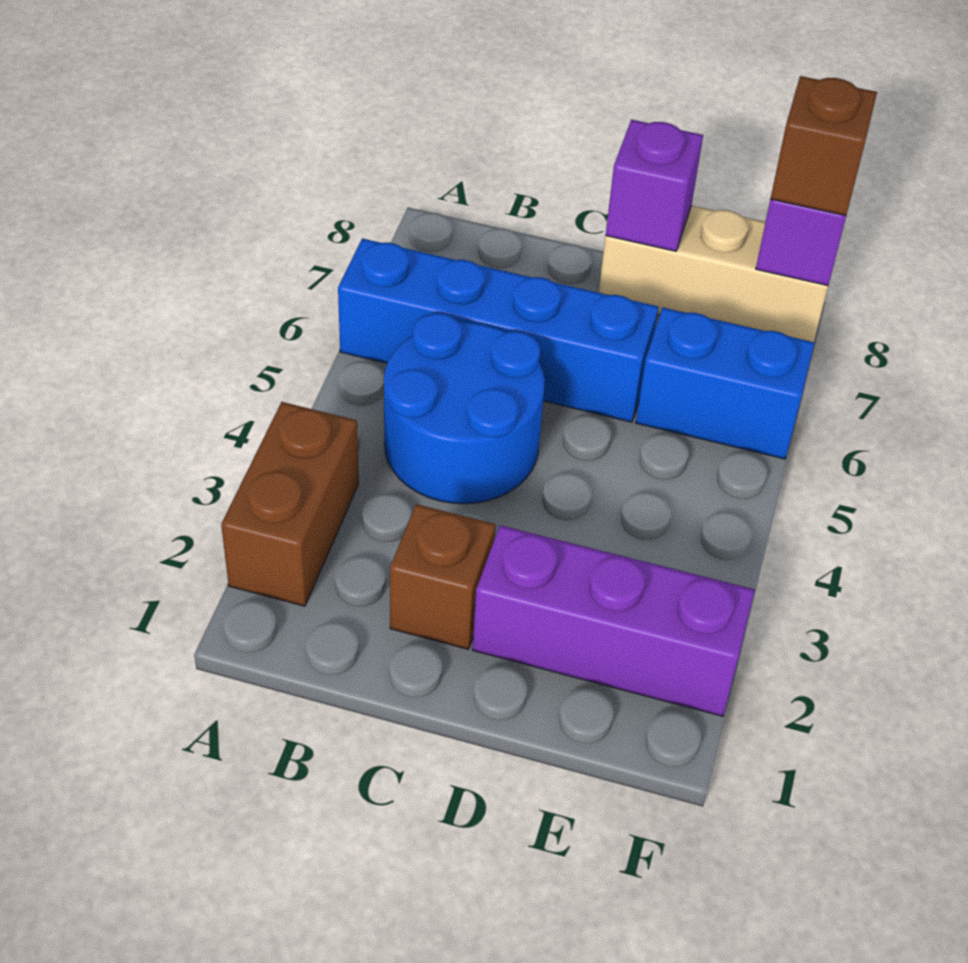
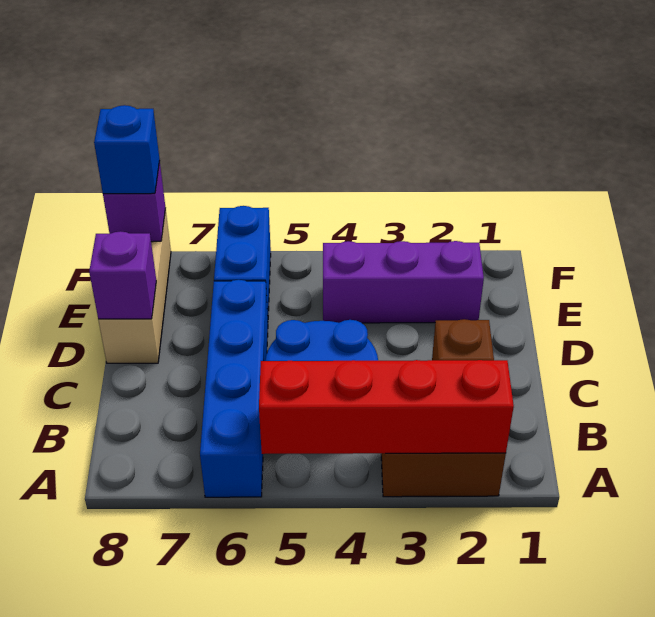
none -> red 1x4 brick [259,360,514,454]
purple 1x3 brick [473,525,755,716] -> purple 1x3 brick turned to [323,241,484,323]
brown 1x1 brick [771,76,877,215] -> blue 1x1 brick [94,105,160,194]

